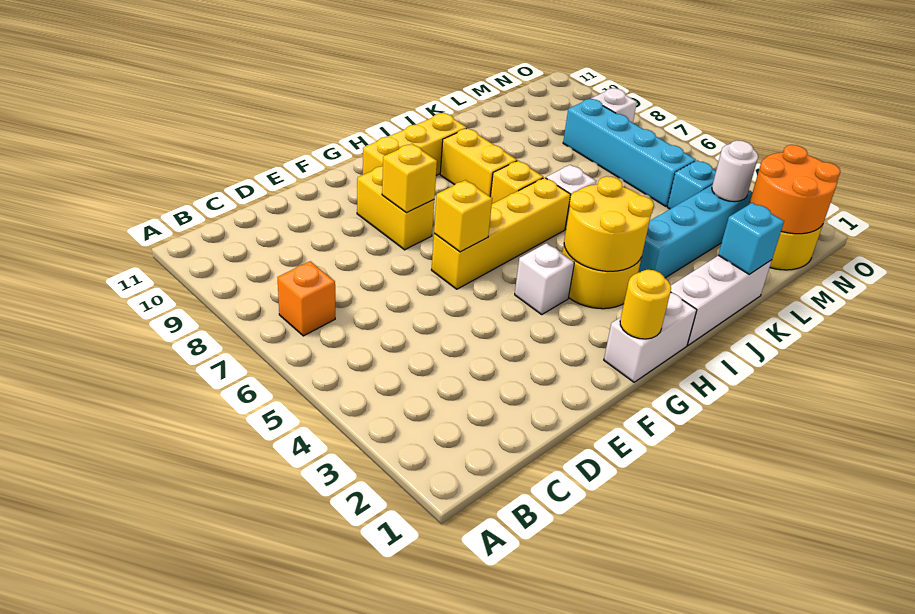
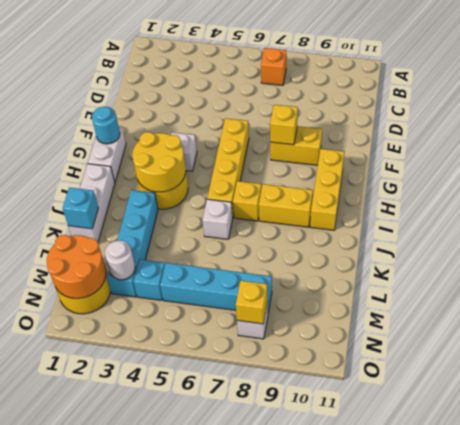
yellow 1x1 brick [434,180,492,252] -> yellow 1x1 brick moved to [236,281,268,324]
yellow 1x1 round brick [620,270,671,339] -> cyan 1x1 round brick [92,107,120,144]

